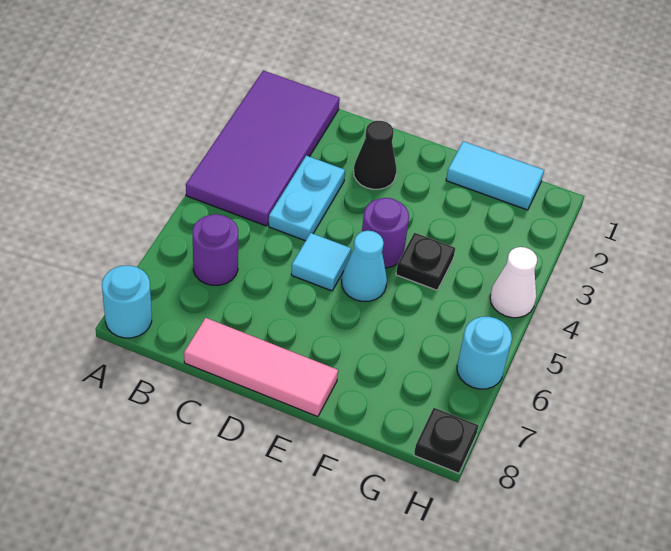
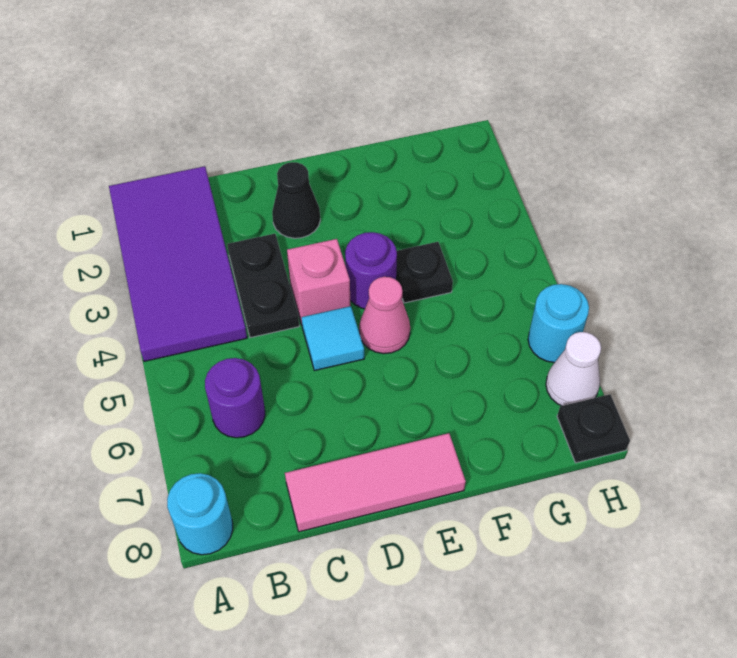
cyan 1x2 plate [269,156,345,241] -> black 1x2 plate [227,234,299,338]
none -> pink 1x1 brick [287,239,351,325]
cyan 1x1 cone [342,231,387,301] -> pink 1x1 cone [359,277,410,354]
cyan 1x2 tile [446,141,544,210] -> none
white 1x1 cone [490,247,537,318] -> white 1x1 cone moved to [546,332,601,406]

